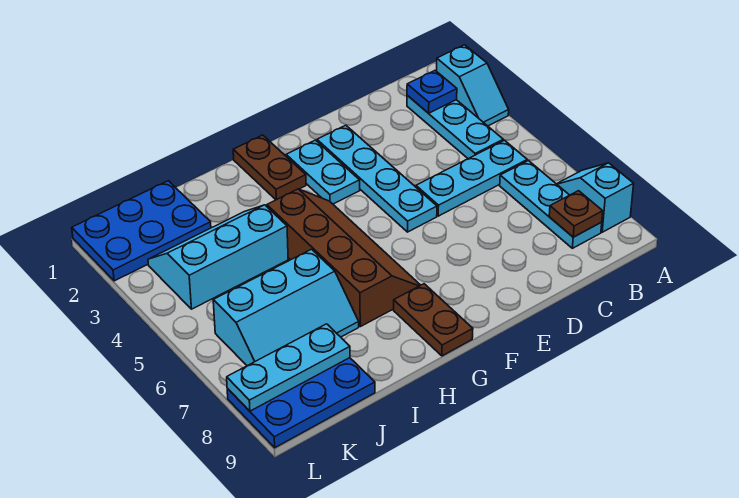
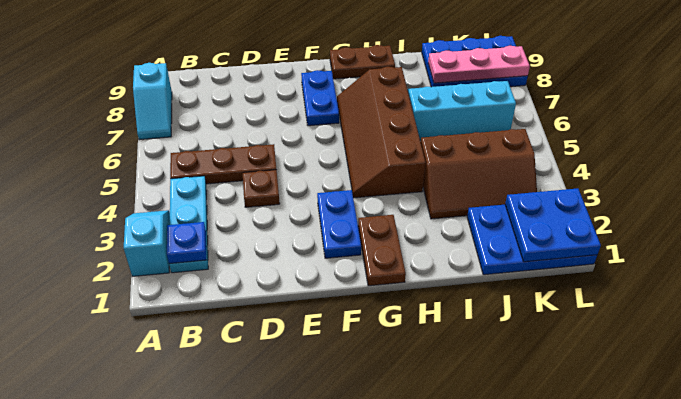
cyan 1x3 plate [416,140,527,216] -> brown 1x3 plate [170,144,276,184]
cyan 1x3 plate [500,161,602,248] -> none
brown 1x1 plate [549,191,603,237] -> brown 1x1 plate moved to [243,170,280,207]
cyan 1x4 plate [317,125,437,232] -> none
cyan 1x2 plate [286,140,360,204] -> blue 1x2 plate [317,190,361,258]
none -> blue 1x2 plate [301,70,339,126]
brown 1x2 plate [394,284,473,356] -> brown 1x2 plate turned to [330,45,395,79]
cyan 2x3 slope [148,205,288,309] -> brown 2x3 slope [421,129,537,219]
cyan 1x3 plate [227,324,350,411] -> pink 1x3 plate [428,46,530,83]
none -> blue 2x2 plate [505,188,601,262]

